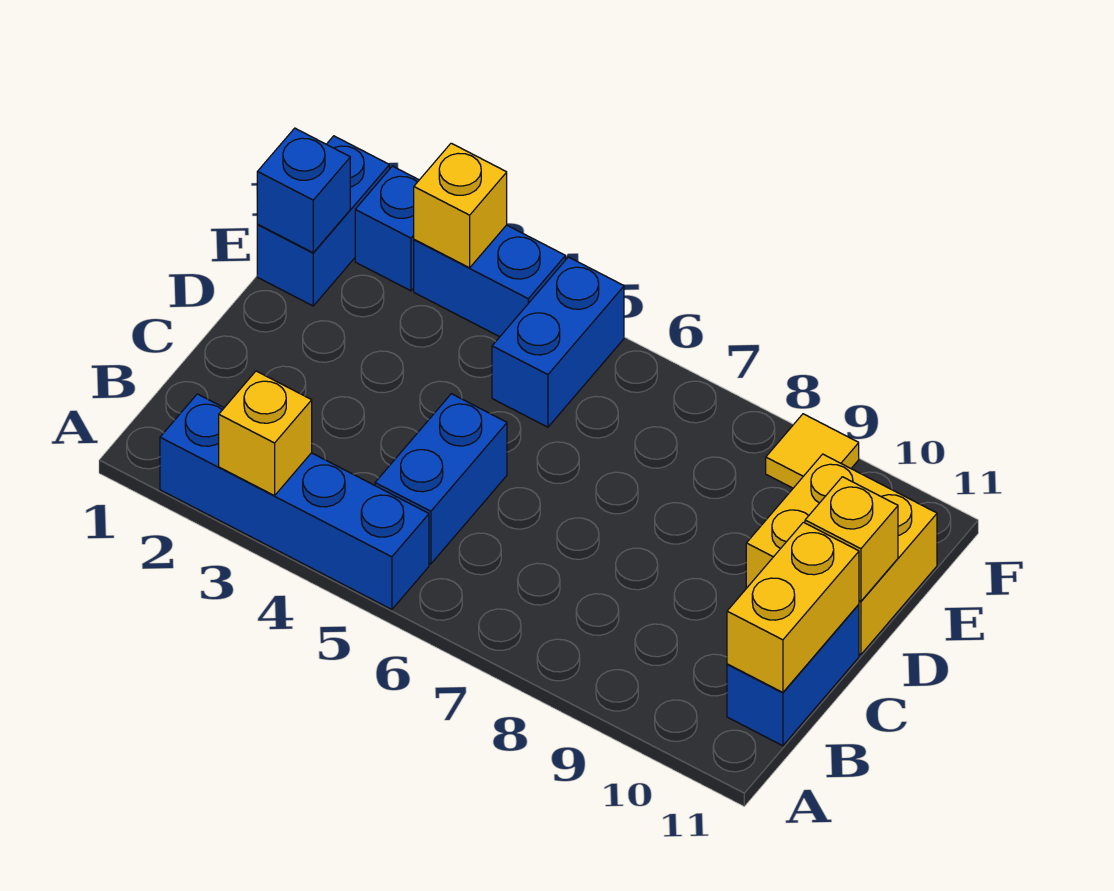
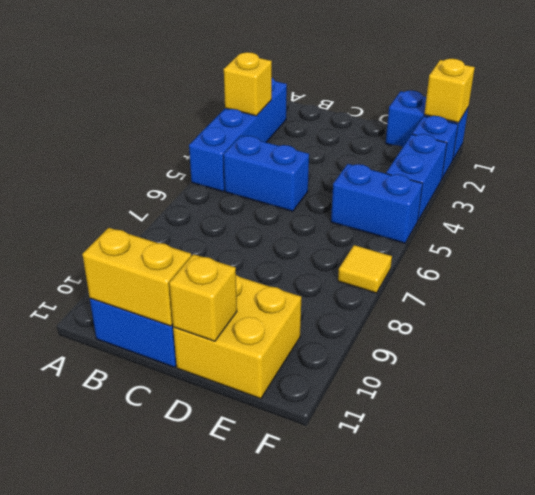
blue 1x1 brick [257,128,350,253] -> none
yellow 1x1 brick [414,143,507,268] -> yellow 1x1 brick moved to [424,59,475,123]
yellow 1x1 tile [766,414,859,488] -> yellow 1x1 tile moved to [338,245,392,293]

